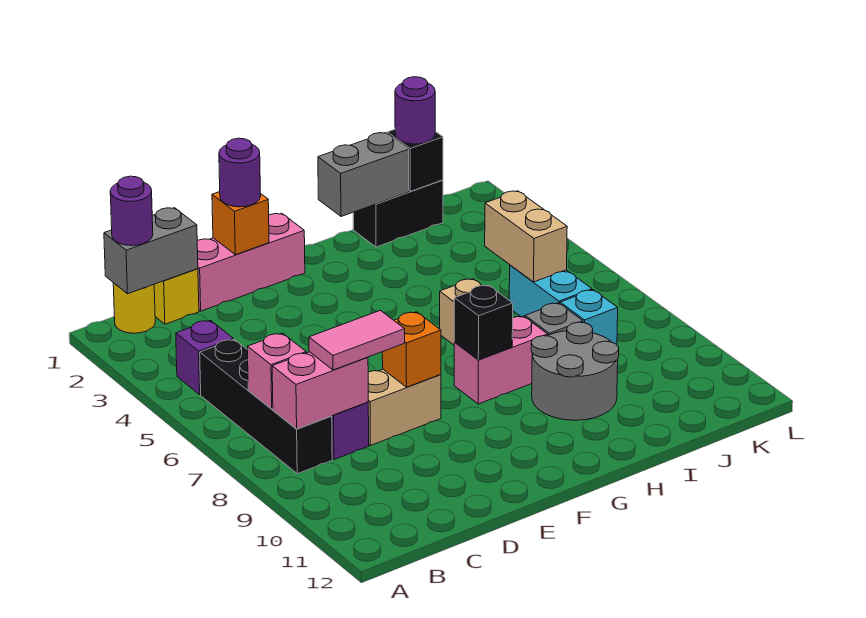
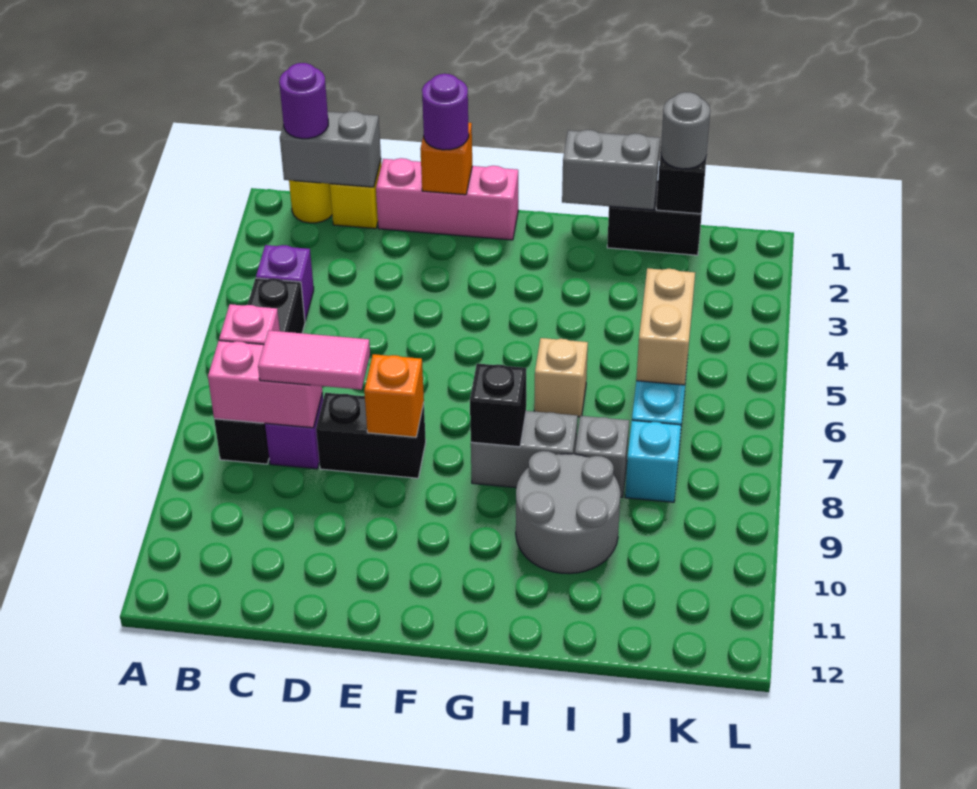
tan 1x2 brick [368,369,441,446] -> black 1x2 brick [316,393,426,478]
pink 1x2 brick [454,316,548,404] -> grey 1x2 brick [471,411,578,488]
purple 1x1 round brick [395,77,435,144] -> grey 1x1 round brick [661,92,710,169]

